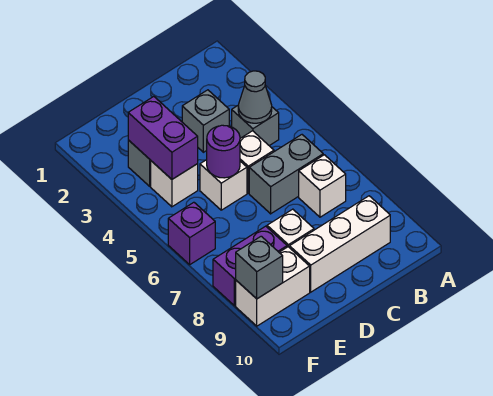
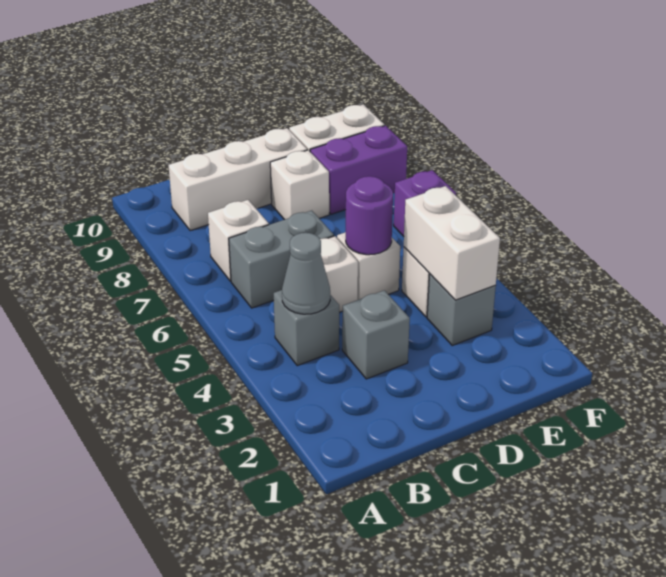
purple 1x2 brick [128,97,198,179] -> white 1x2 brick [404,186,500,300]
grey 1x1 brick [236,236,283,299] -> none

